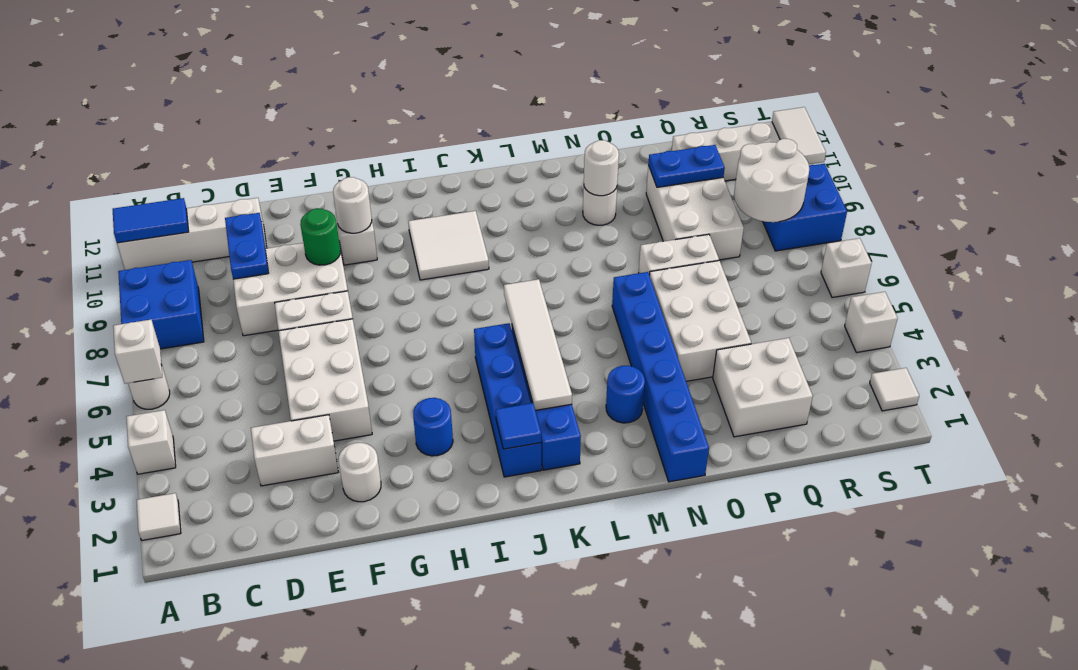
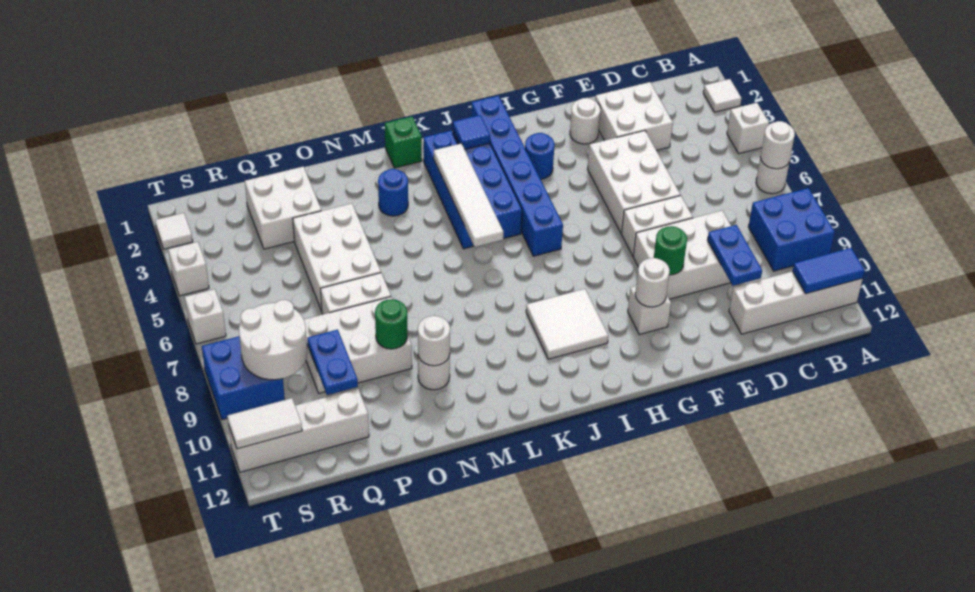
white 1x1 brick [113,320,162,384] -> white 1x1 round brick [761,121,795,169]
white 1x2 brick [251,415,338,486] -> white 2x2 brick [595,82,673,151]
none -> green 1x1 brick [385,117,422,168]
blue 1x6 brick [612,272,709,482] -> blue 1x6 brick moved to [471,96,563,256]
none -> green 1x1 round brick [375,299,407,349]
white 2x3 brick [646,165,744,260] -> white 2x3 brick turned to [304,297,412,393]
blue 1x2 plate [648,145,725,187] -> blue 1x2 plate turned to [307,330,358,395]
white 1x2 tile [772,107,826,164] -> white 1x2 tile turned to [227,398,302,449]

